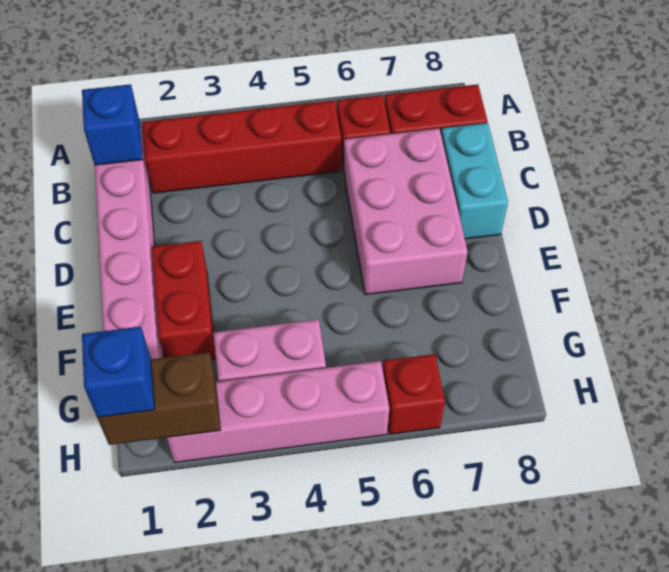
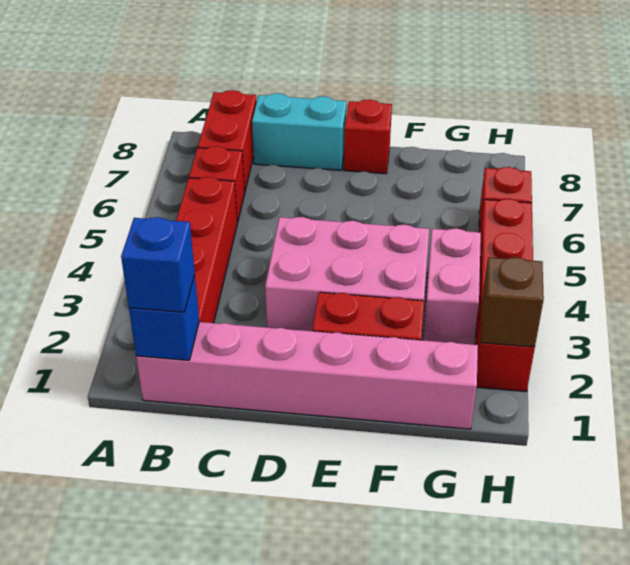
pink 2x3 brick [344,128,468,295] -> pink 2x3 brick moved to [265,217,429,331]
none -> red 1x1 brick [344,99,392,174]
brown 1x2 brick [98,352,220,445] -> brown 1x1 brick [481,257,544,347]
blue 1x1 brick [82,327,155,418] -> blue 1x1 brick moved to [121,217,195,312]
pink 1x4 brick [167,361,389,463] -> red 1x4 brick [476,199,535,392]

